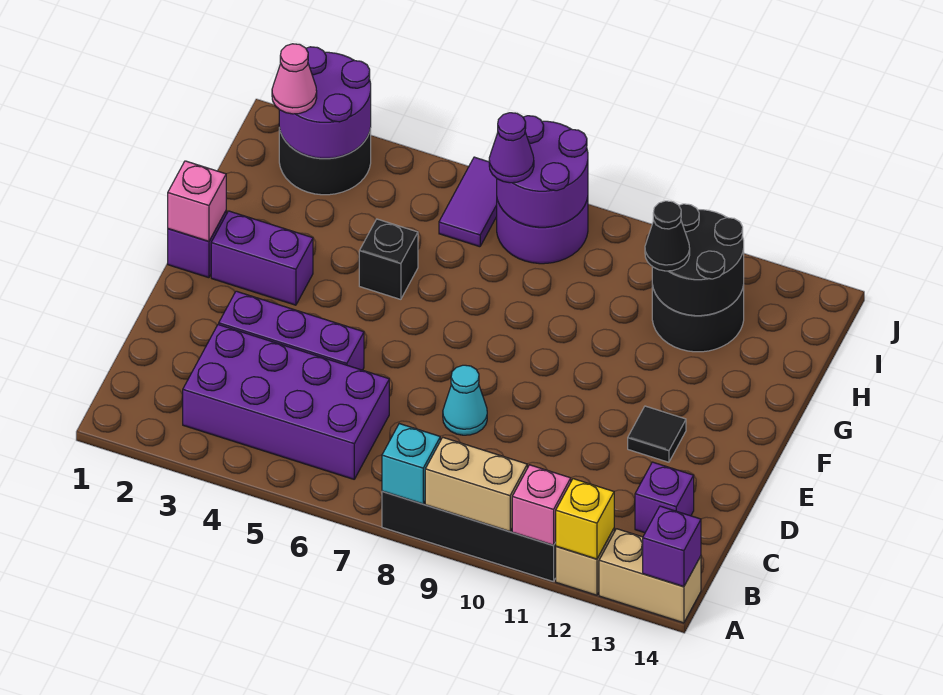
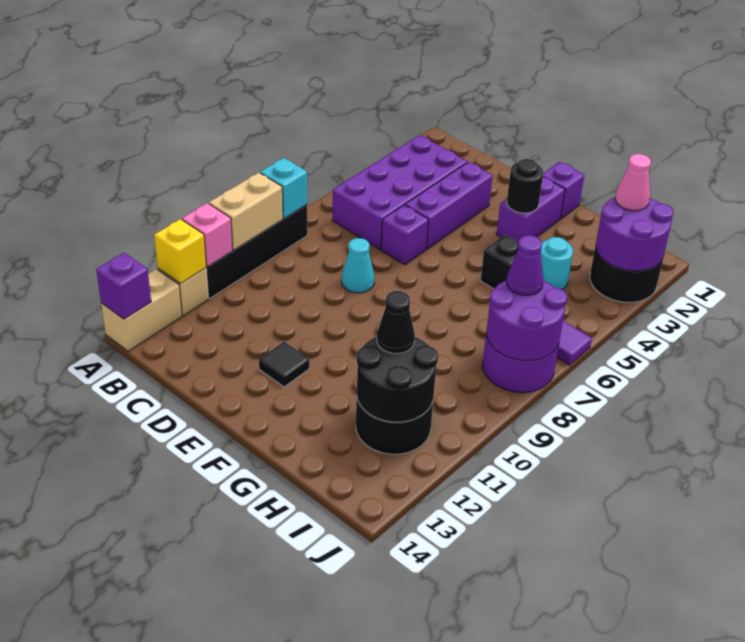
purple 1x1 brick [635,462,694,533] -> purple 1x1 brick moved to [381,205,428,265]
pink 1x1 brick [168,161,226,241] -> none
none -> black 1x1 round brick [507,159,543,213]
none -> cyan 1x1 round brick [540,237,573,290]

